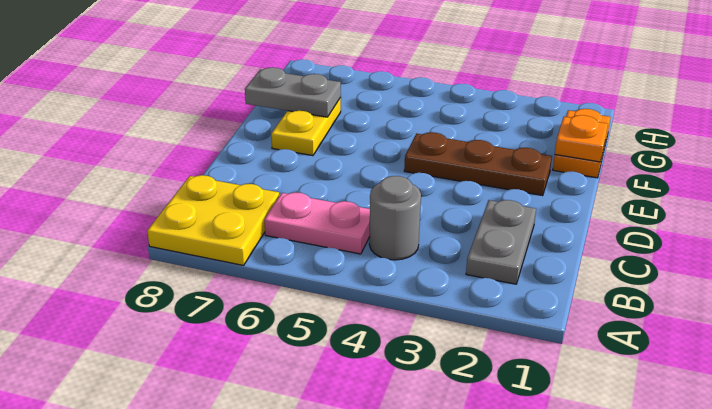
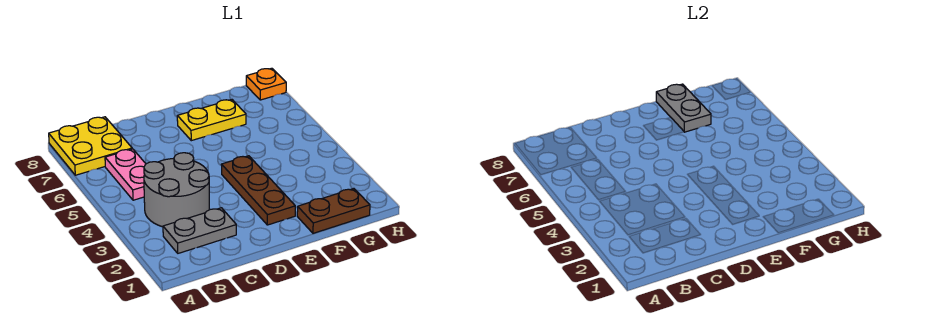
grey 1x1 round brick [369,176,421,260] -> grey 2x2 round brick [144,153,209,227]
orange 1x2 plate [553,109,611,178] -> brown 1x2 plate [297,189,370,233]
orange 1x1 plate [555,115,608,162] -> orange 1x1 plate moved to [246,68,286,100]

